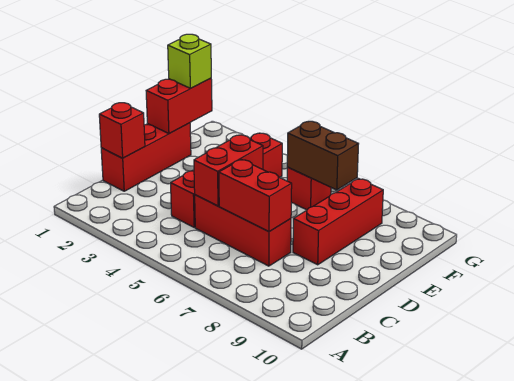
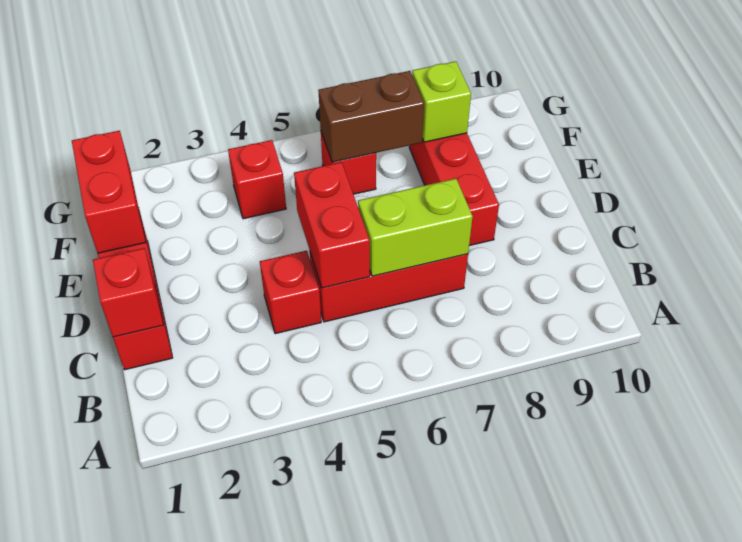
red 1x2 brick [219,159,292,232] -> lime 1x2 brick [358,179,473,276]
lime 1x1 brick [168,34,211,88] -> lime 1x1 brick moved to [412,61,471,142]

